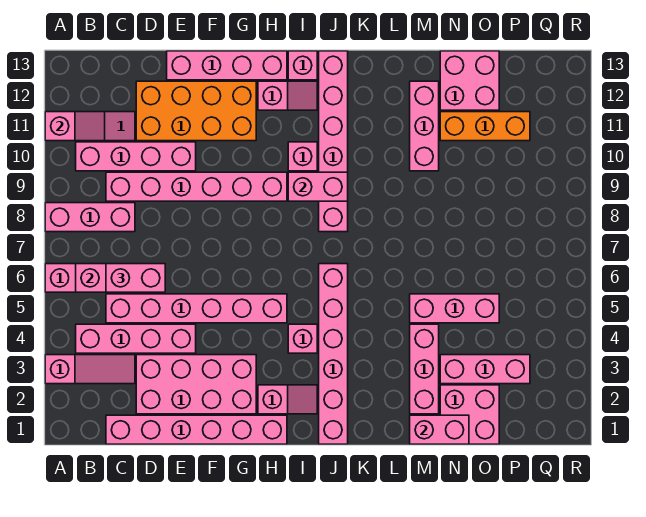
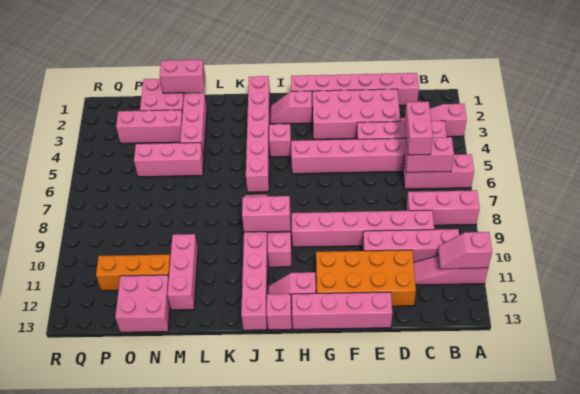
pink 1x2 brick [106,264,165,292] -> pink 1x2 brick turned to [405,102,433,155]

